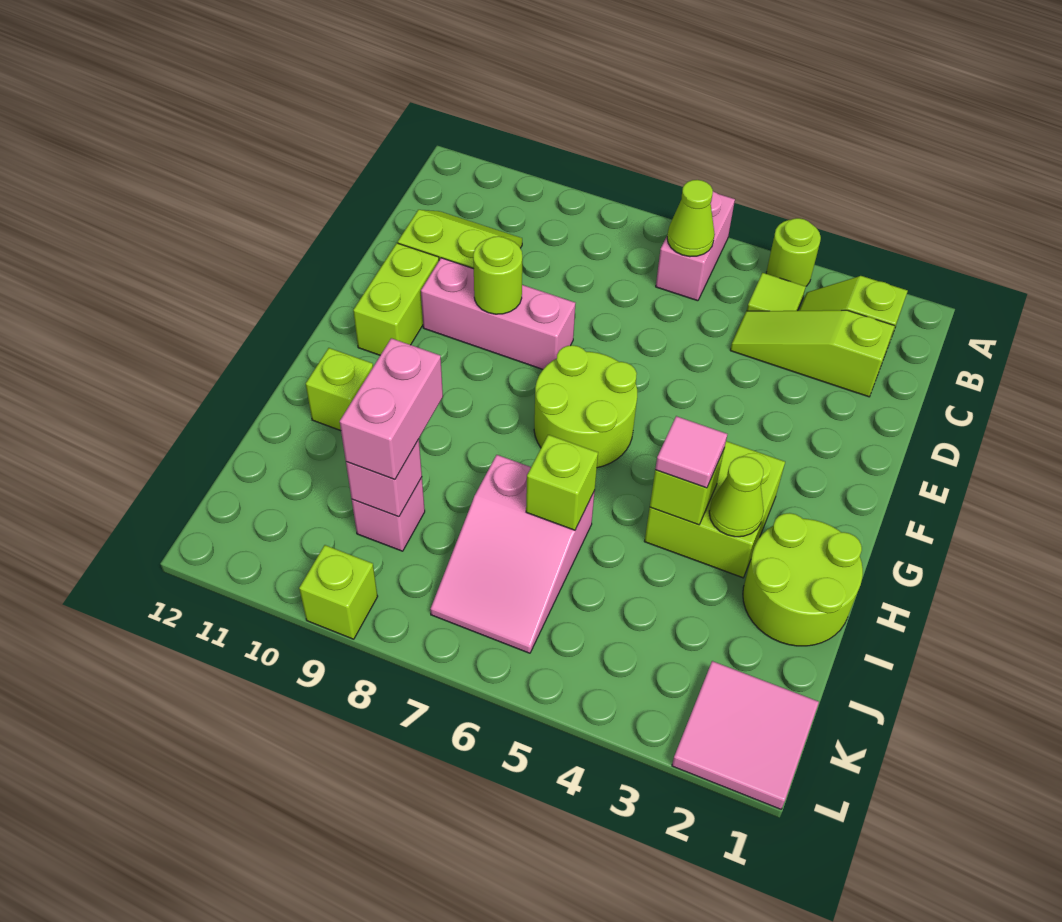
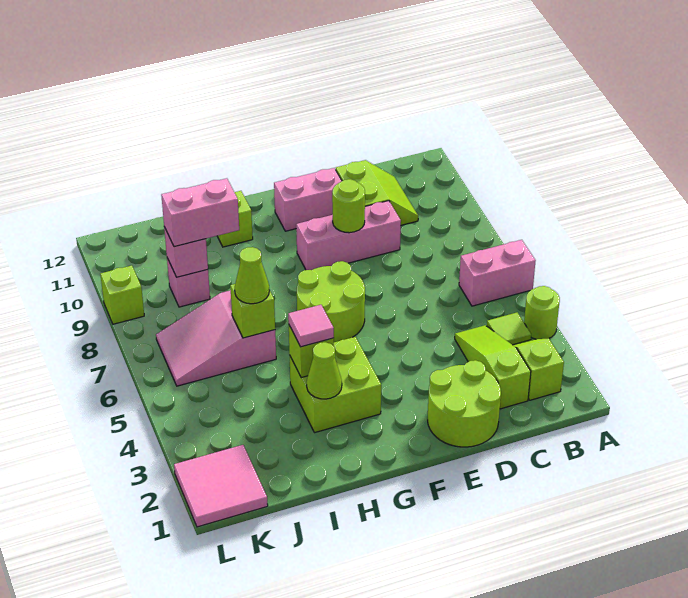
lime 1x1 cone [667,180,715,257] -> lime 1x1 cone moved to [235,247,269,304]
pink 1x3 brick [421,258,575,369] -> pink 1x3 brick turned to [296,201,401,270]
lime 1x2 brick [353,243,439,355] -> pink 1x2 brick [274,168,342,231]
lime 2x2 round brick [743,513,863,646] -> lime 2x2 round brick moved to [428,360,501,447]

